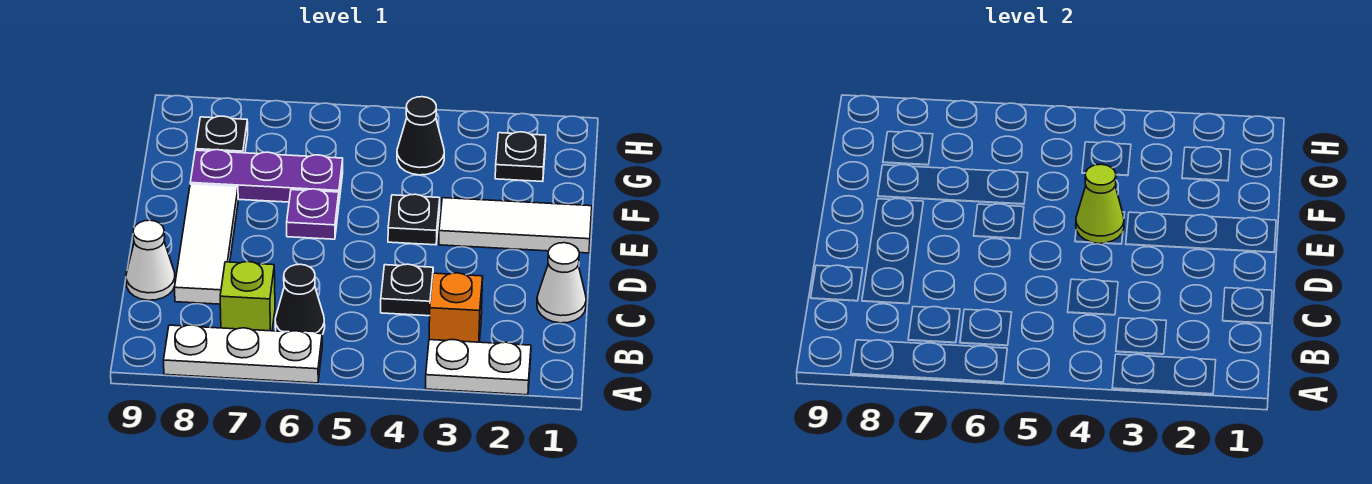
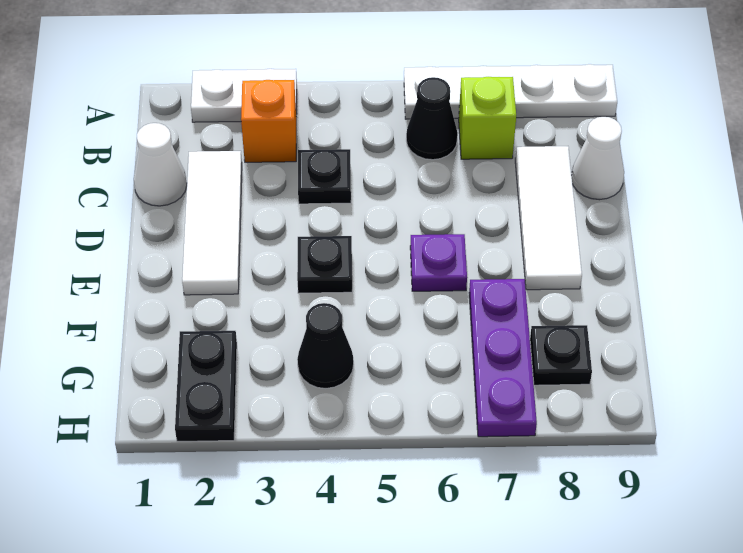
white 1x3 plate [164,325,322,383] -> white 1x4 plate [404,64,617,119]
white 1x3 tile [439,198,592,253] -> white 1x3 tile turned to [182,151,242,295]
lime 1x1 cone [1076,164,1124,244] -> none
purple 1x3 plate [190,150,343,202] -> purple 1x3 plate turned to [469,279,537,437]
black 1x1 plate [495,132,546,182] -> black 1x2 plate [175,331,237,441]

